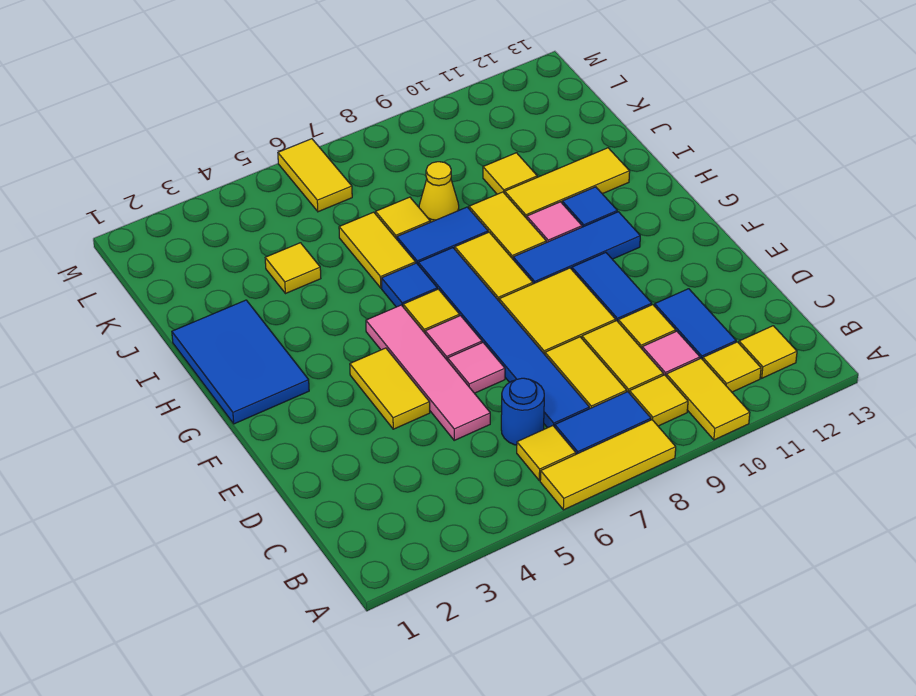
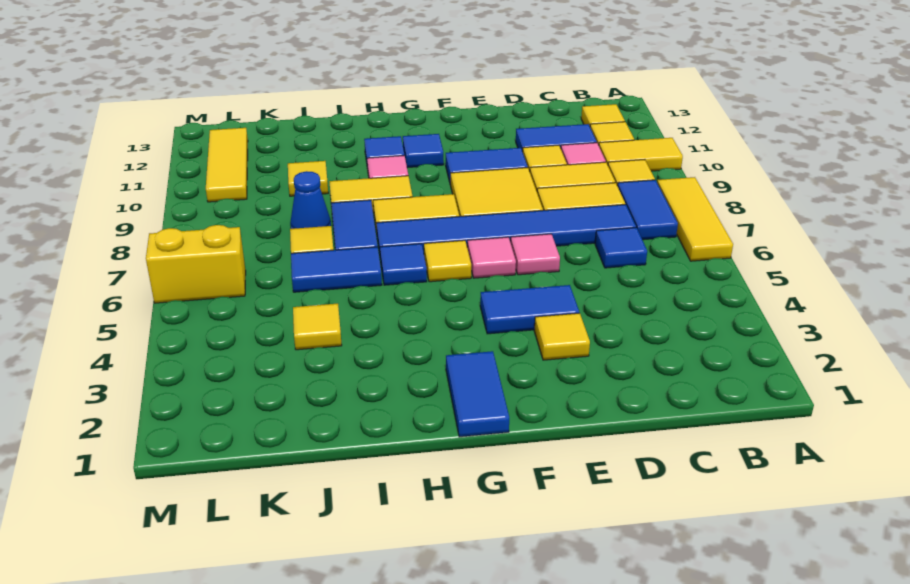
yellow 1x1 tile [517,426,576,481] -> yellow 1x1 tile moved to [534,313,590,360]
blue 1x1 round brick [501,378,544,445] -> blue 1x1 tile [595,228,647,268]
pink 1x4 tile [366,305,490,440] -> none
yellow 1x2 tile [350,348,430,429] -> blue 1x2 tile [480,285,579,334]
blue 2x3 tile [172,300,309,424] -> blue 1x2 tile [446,351,509,437]
blue 1x3 tile [513,212,640,284] -> blue 1x1 tile [403,134,444,168]
yellow 1x2 tile [339,212,416,288] -> blue 1x2 tile [291,247,382,292]
yellow 1x3 tile [505,148,630,218] -> yellow 1x3 tile moved to [206,128,248,202]
yellow 1x1 cone [419,162,459,222] -> blue 1x1 cone [290,171,331,229]
yellow 1x2 tile [278,139,352,212] -> yellow 1x2 brick [146,225,246,303]

